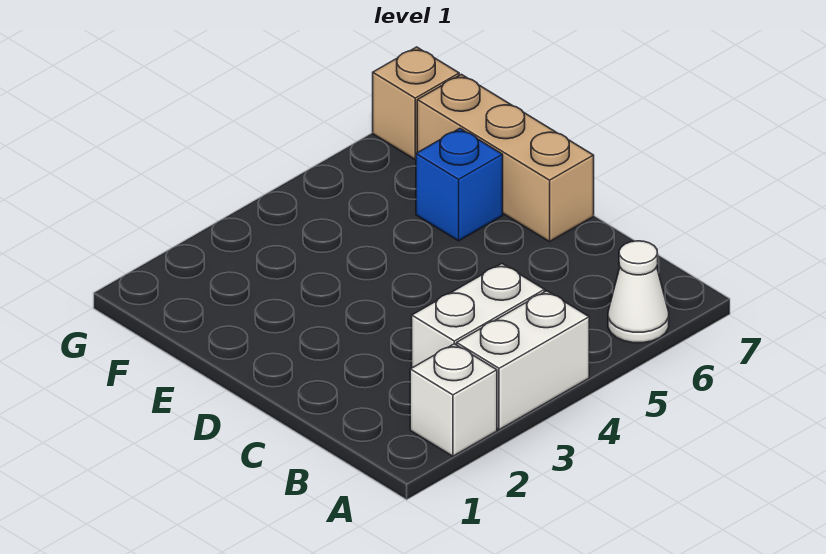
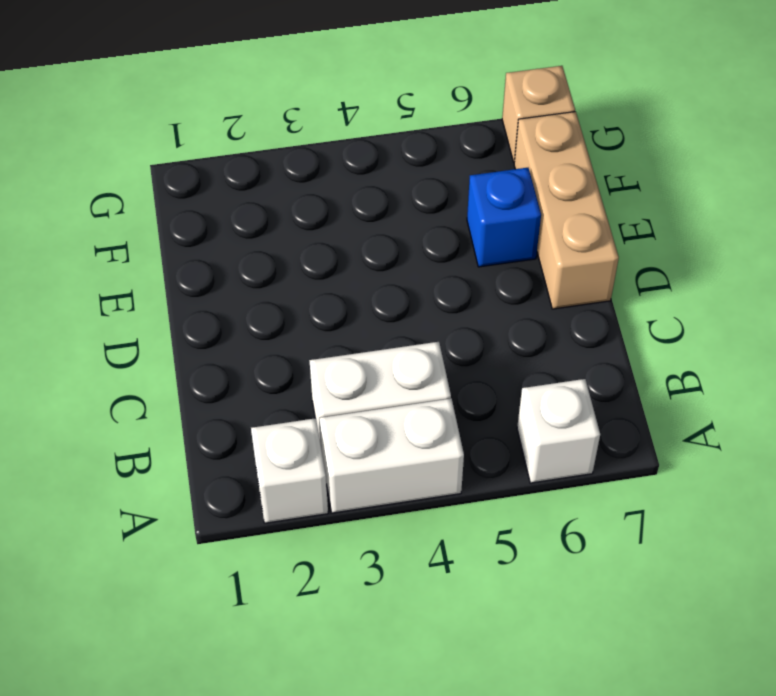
white 1x1 cone [608,241,669,343] -> white 1x1 brick [517,379,600,483]

